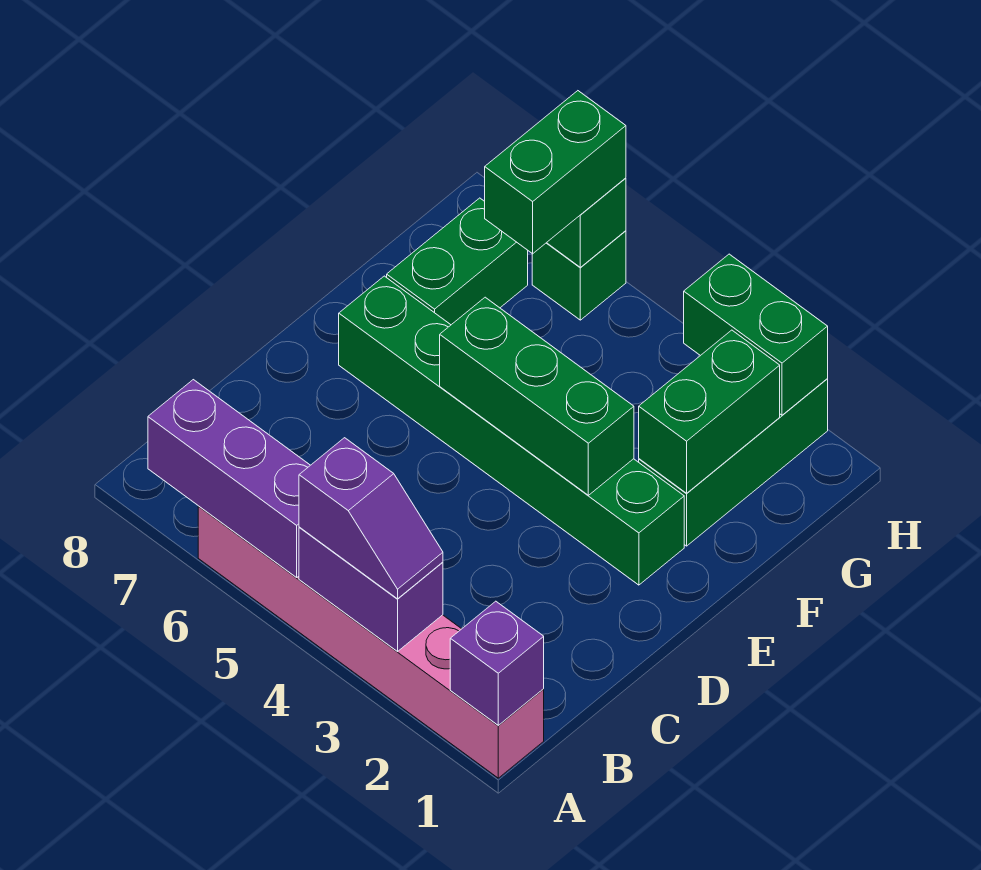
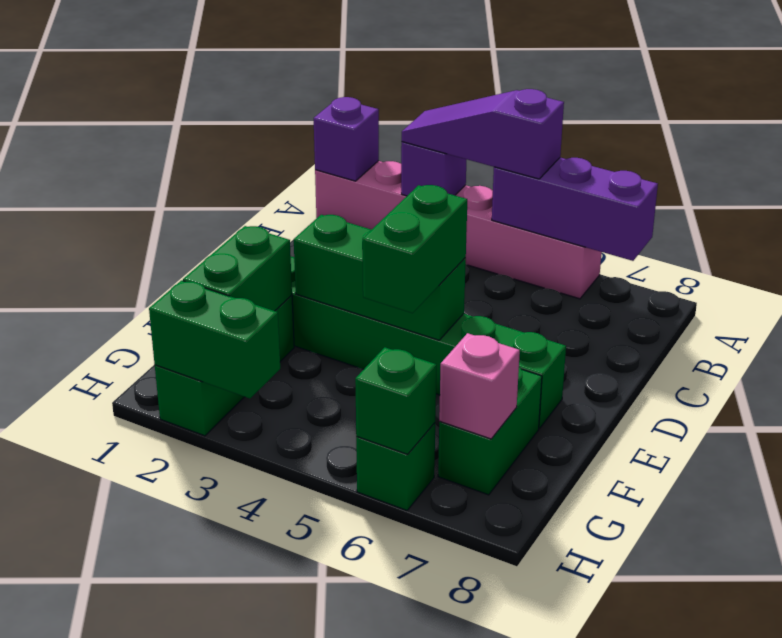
purple 1x2 brick [299,527,443,651] -> purple 1x1 brick [401,142,467,196]
purple 1x2 slope [299,438,443,599] -> purple 1x3 slope [402,89,564,179]
green 1x2 brick [485,91,626,254] -> green 1x2 brick moved to [363,185,467,313]
none -> pink 1x1 brick [439,333,520,439]

